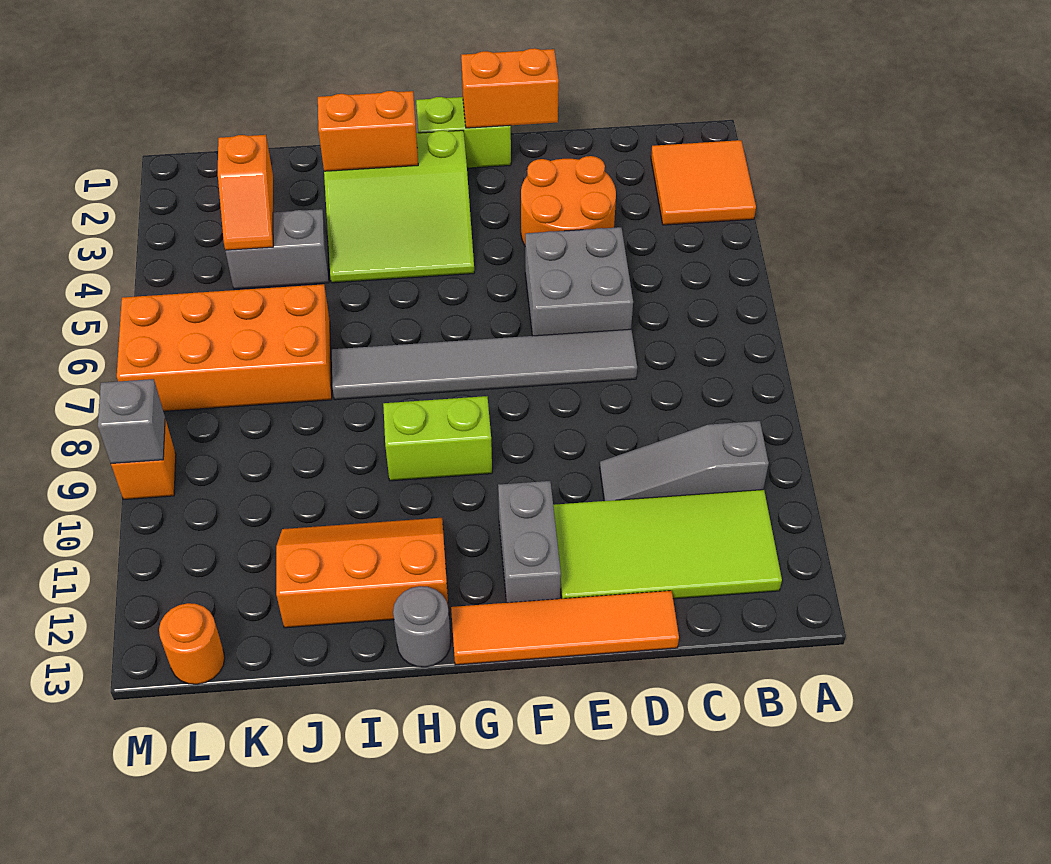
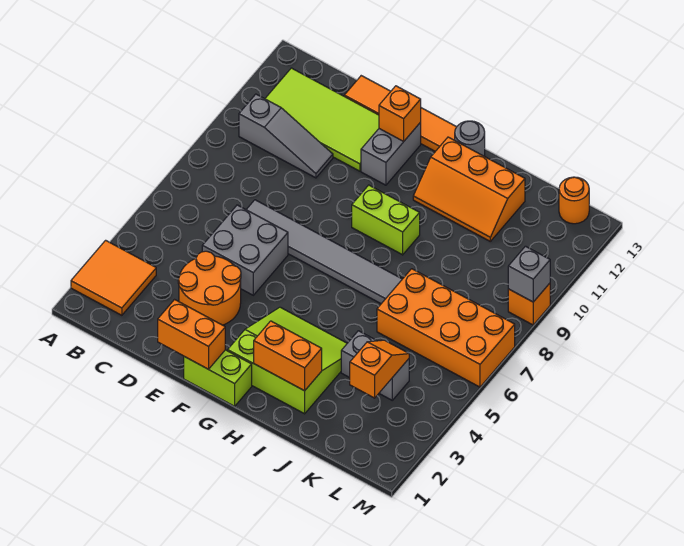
none -> orange 1x1 brick [379,86,421,142]

